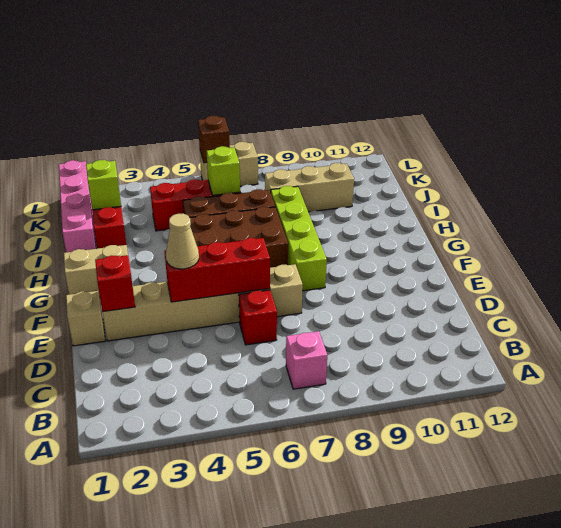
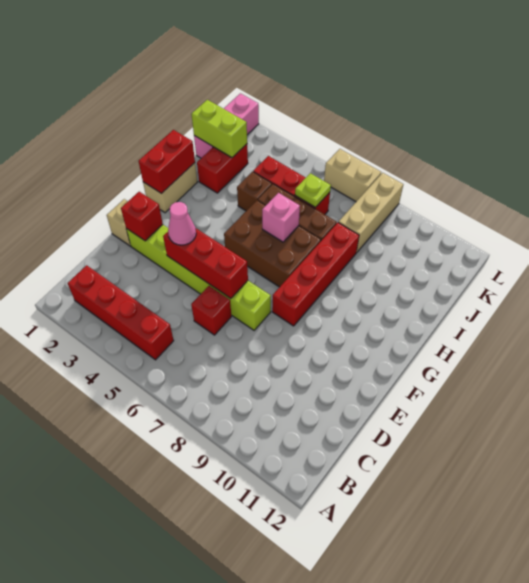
none -> red 1x4 brick [68,265,174,360]
pink 1x1 brick [286,331,327,389] -> pink 1x1 brick moved to [262,193,300,242]
tan 1x6 brick [102,264,303,341] -> lime 1x6 brick [126,225,271,330]
tan 1x1 cone [166,214,199,269] -> pink 1x1 cone [168,202,196,245]
lime 1x4 brick [271,186,327,291] -> red 1x4 brick [272,223,359,326]
tan 1x2 brick [64,245,128,296] -> tan 1x2 brick turned to [143,163,197,213]
none -> red 1x2 brick [139,130,195,193]
pink 1x4 brick [59,160,96,252] -> pink 1x3 brick [194,93,259,158]
lime 1x1 brick [86,160,121,210] -> lime 1x2 brick [191,100,247,158]
lime 1x1 brick [207,146,240,196] -> lime 1x1 plate [295,173,331,207]
tan 1x3 brick [265,163,354,212] -> tan 1x3 brick turned to [338,173,403,253]
brown 1x1 brick [198,116,230,163] -> brown 1x1 brick moved to [237,172,272,211]

